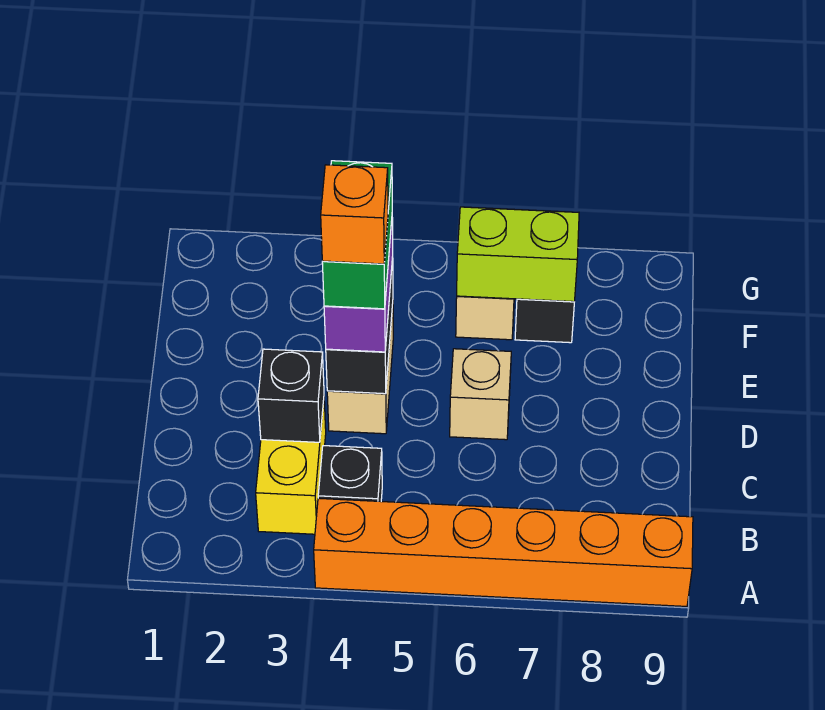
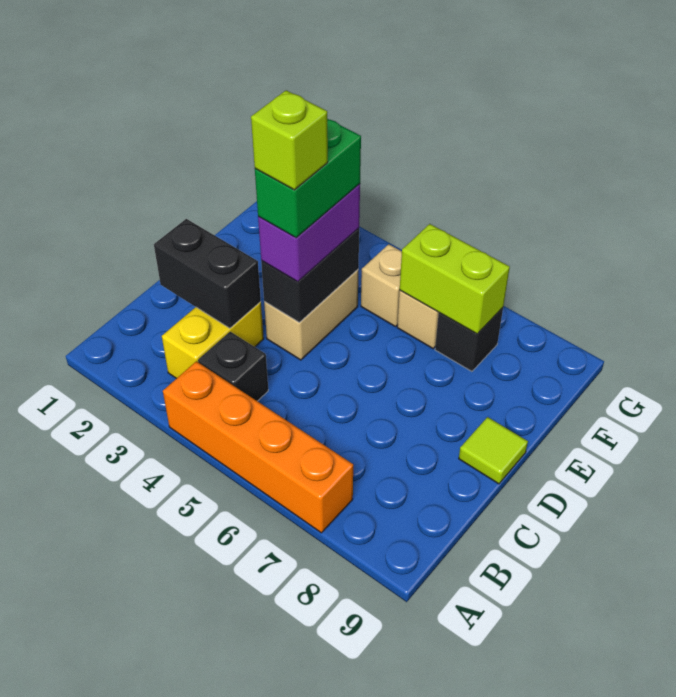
orange 1x6 brick [314,498,693,606] -> orange 1x4 brick [163,361,353,533]
black 1x1 brick [258,349,324,442] -> black 1x2 brick [154,219,261,328]
orange 1x1 brick [321,165,388,264] -> lime 1x1 brick [251,90,328,190]
tan 1x1 brick [450,349,511,440] -> tan 1x1 brick moved to [361,244,402,327]
none -> lime 1x1 tile [459,417,528,484]

